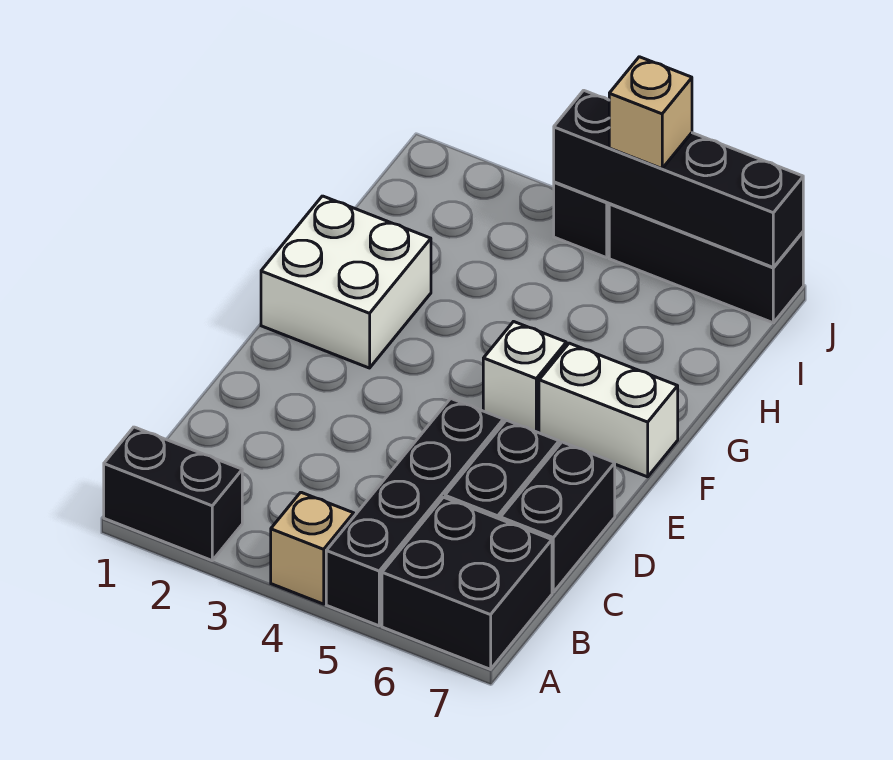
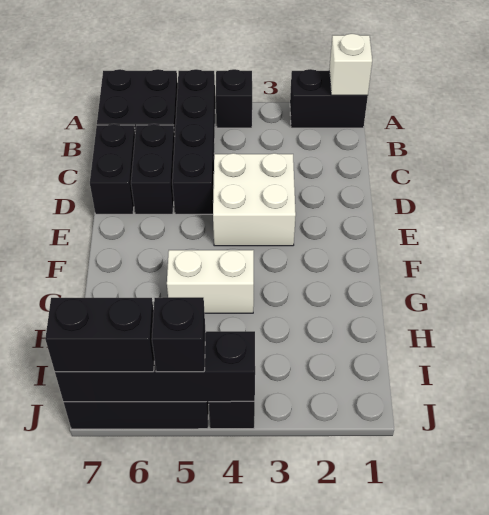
tan 1x1 brick [271,492,354,604] -> black 1x1 brick [215,69,252,128]
white 2x2 brick [261,196,431,368] -> white 2x2 brick moved to [213,153,296,246]
white 1x1 brick [483,322,566,432] -> white 1x1 brick moved to [329,34,372,96]
white 1x2 brick [539,343,678,477] -> white 1x2 brick moved to [167,250,254,313]
tan 1x1 brick [609,57,692,169] -> black 1x1 brick [152,297,206,372]
none -> black 1x2 brick [45,298,154,372]

